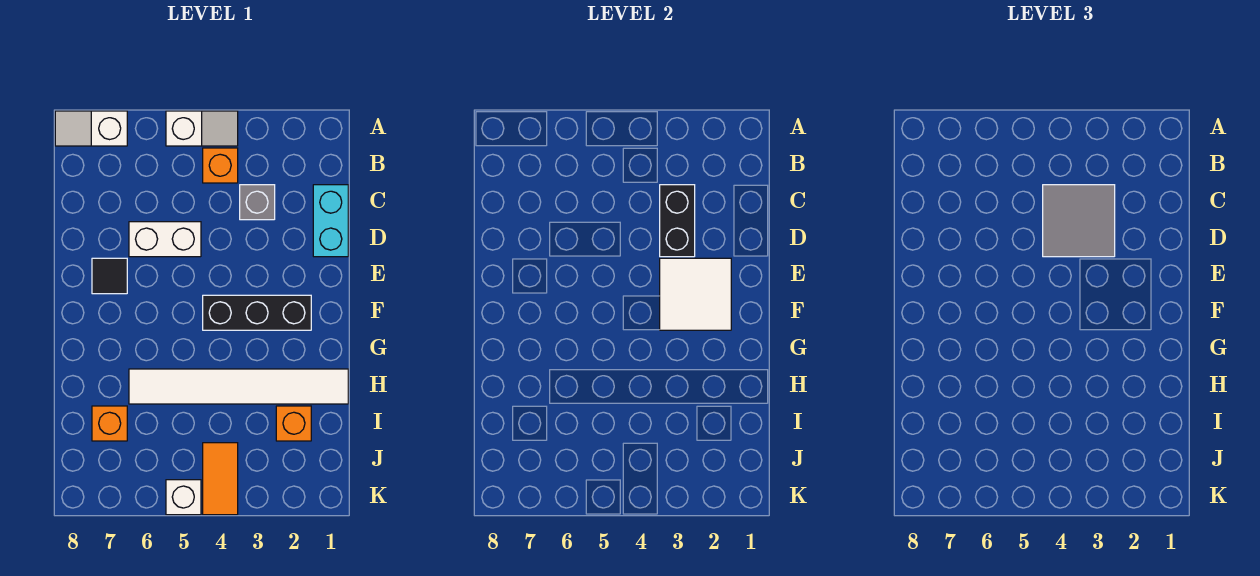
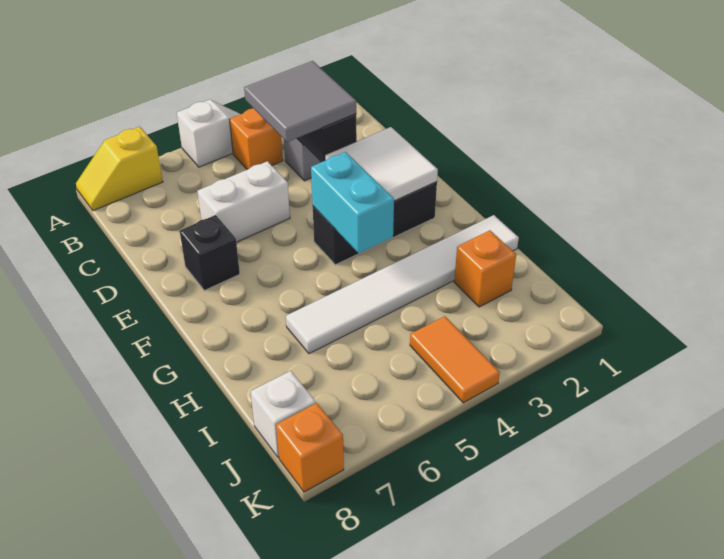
white 1x2 slope [55,111,127,146] -> yellow 1x2 slope [76,127,163,211]
cyan 1x2 brick [313,185,348,257] -> cyan 1x2 brick moved to [311,152,394,253]
black 1x1 tile [92,258,127,294] -> black 1x1 brick [180,215,240,291]
orange 1x1 brick [92,406,127,441] -> orange 1x1 brick moved to [276,403,344,492]
white 1x1 brick [166,480,201,515] -> white 1x1 brick moved to [251,371,316,458]

